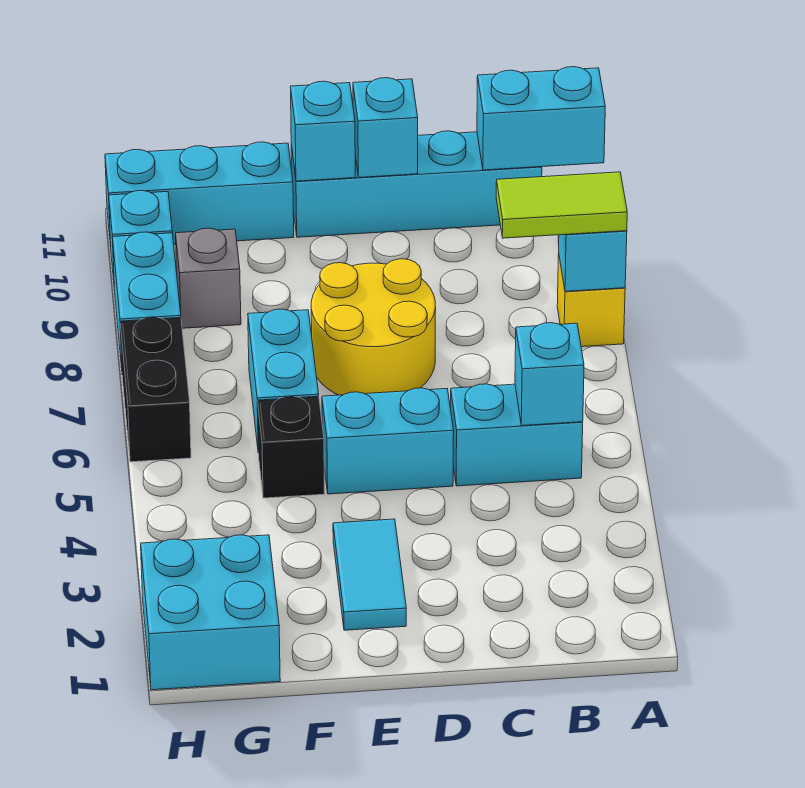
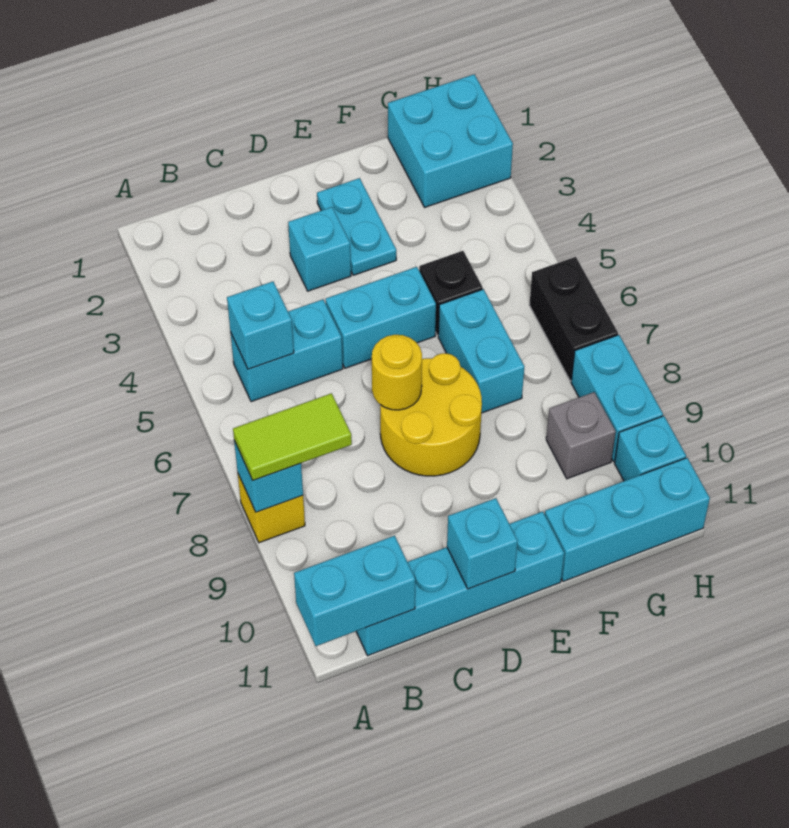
none -> yellow 1x1 round brick [372,335,422,410]
cyan 1x2 tile [333,519,406,630] -> cyan 1x2 plate [317,178,396,275]
cyan 1x1 brick [290,81,355,181] -> cyan 1x1 brick moved to [288,207,351,291]

